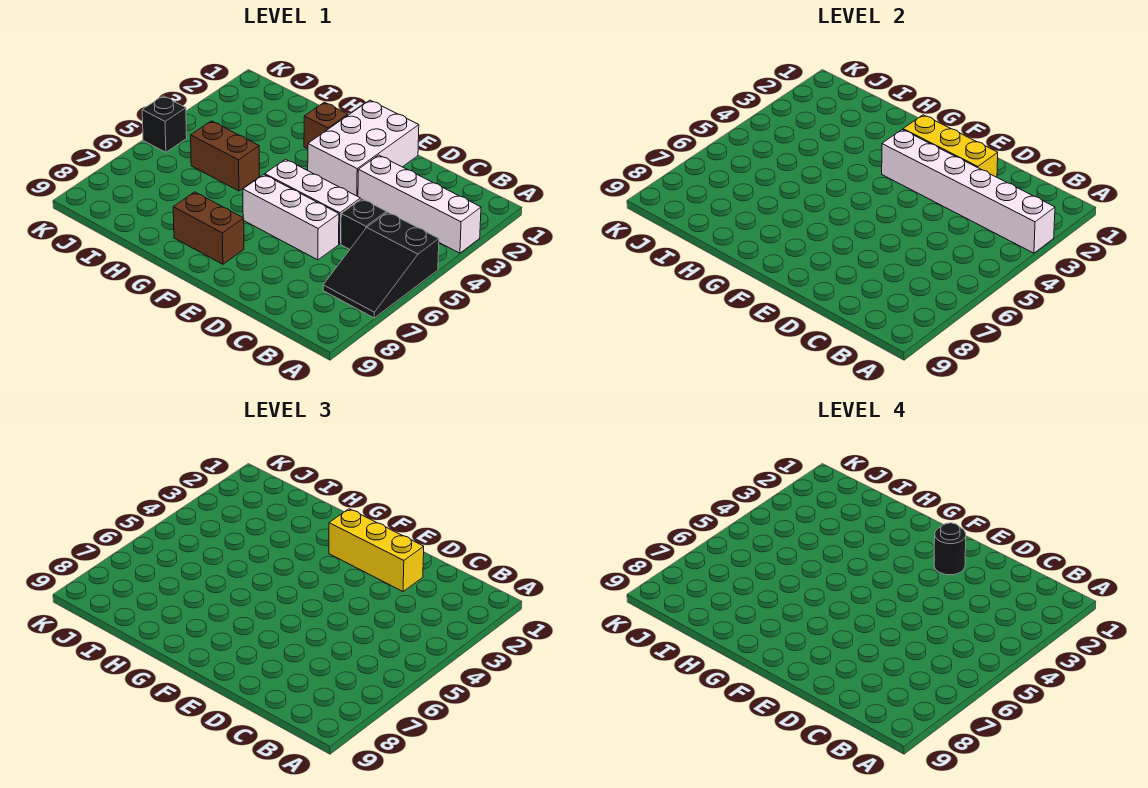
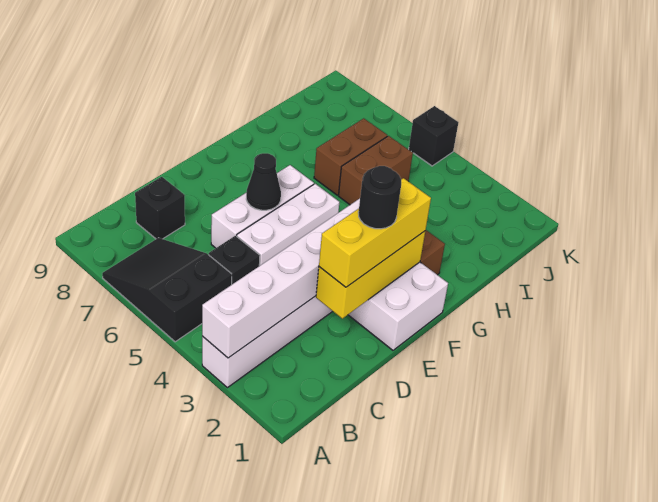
none -> black 1x1 brick [135,177,185,239]
none -> black 1x1 cone [246,153,281,210]
brown 1x2 brick [173,192,244,264] -> brown 1x2 brick moved to [314,118,387,195]

